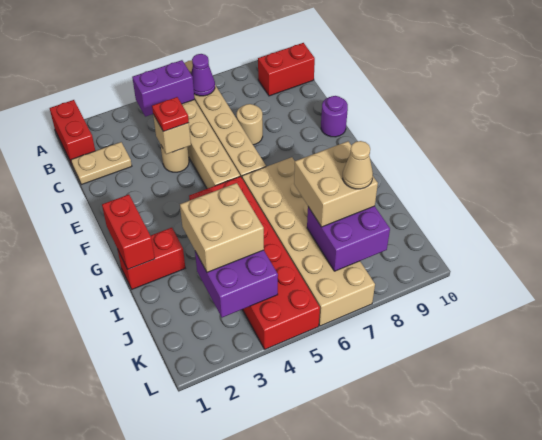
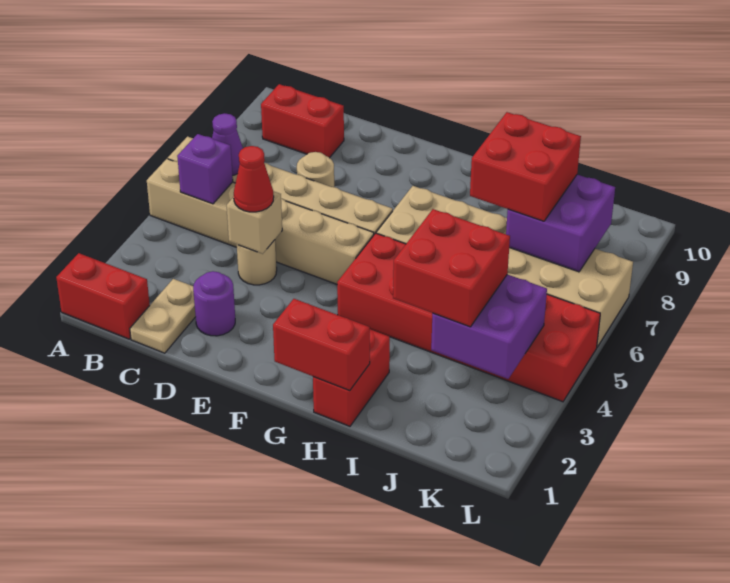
purple 1x2 brick [132,60,195,117] -> purple 1x1 brick [177,134,233,204]
red 1x2 brick [258,43,315,96] -> red 1x2 brick turned to [261,84,344,158]
red 1x1 plate [152,97,189,132] -> red 1x1 cone [234,146,274,212]
purple 1x1 round brick [321,96,348,137] -> purple 1x1 round brick moved to [193,271,235,336]
tan 2x2 brick [180,183,264,272] -> red 2x2 brick [393,209,510,327]
tan 2x2 brick [294,141,378,227] -> red 2x2 brick [470,112,581,221]
tan 1x1 cone [343,141,373,189] -> none

